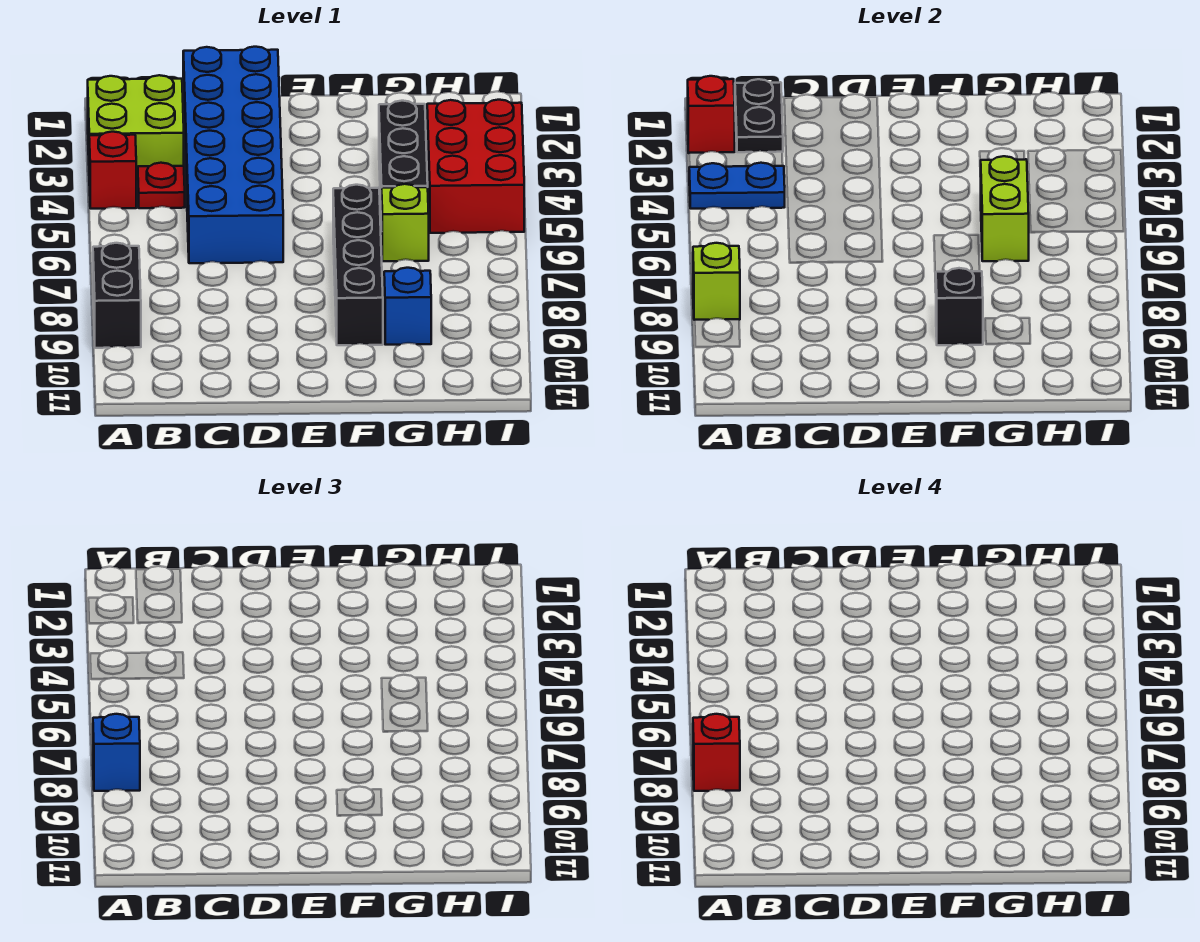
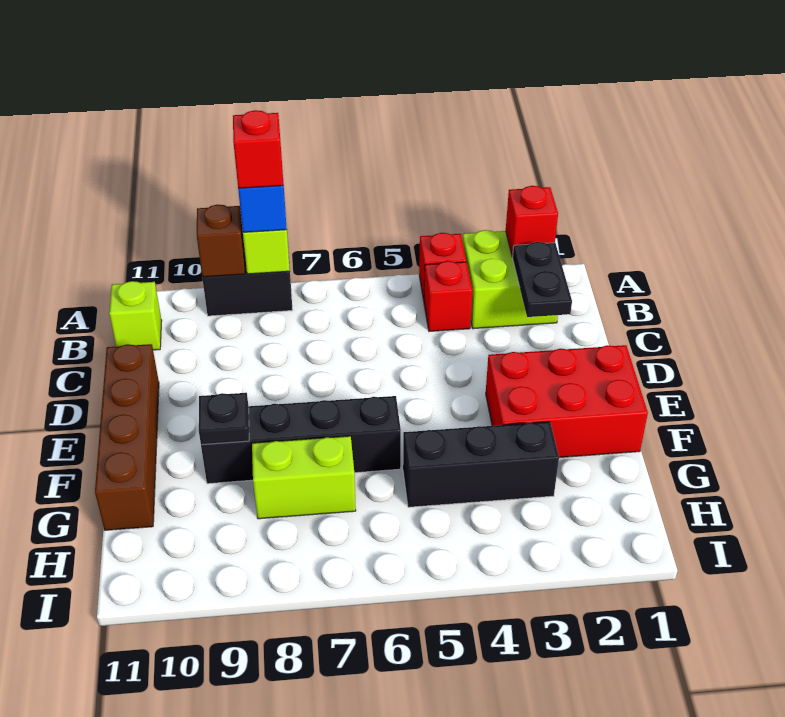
blue 1x2 plate [689,163,785,209] -> none
none -> brown 1x1 brick [197,204,245,277]
black 1x2 plate [735,79,783,152] -> black 1x2 plate turned to [513,242,572,317]
red 1x1 plate [138,163,185,208] -> red 1x1 brick [424,261,472,331]
blue 2x6 brick [183,47,283,263] -> none
none -> brown 1x4 brick [95,344,159,530]
black 1x1 brick [936,268,983,345] -> black 1x1 plate [199,393,249,445]
lime 1x2 brick [980,156,1029,261] -> lime 1x2 brick moved to [252,436,356,519]
lime 1x1 brick [382,184,429,261] -> lime 1x1 brick moved to [109,281,162,350]
blue 1x1 brick [384,268,431,345] -> none
red 2x3 brick [427,100,524,233] -> red 2x3 brick moved to [486,345,648,458]

